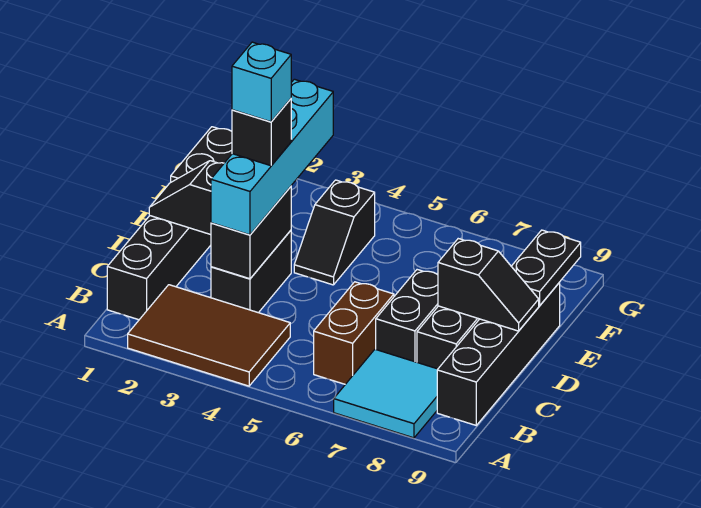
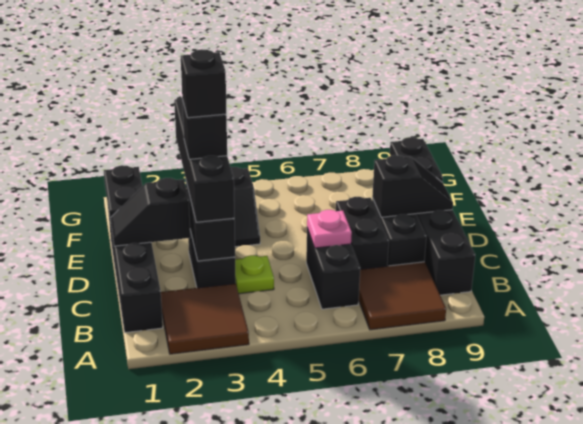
brown 2x3 tile [128,285,290,386] -> brown 2x2 tile [161,283,249,354]
cyan 2x2 tile [334,349,438,438] -> brown 2x2 tile [359,262,446,330]
brown 1x2 brick [314,282,394,384] -> black 1x2 brick [306,228,360,309]
cyan 1x4 brick [211,79,333,235] -> black 1x4 brick [174,99,234,222]
none -> lime 1x1 plate [235,255,274,294]
none -> pink 1x1 plate [307,210,352,248]
cyan 1x1 brick [232,42,291,122] -> black 1x1 brick [181,49,226,118]

